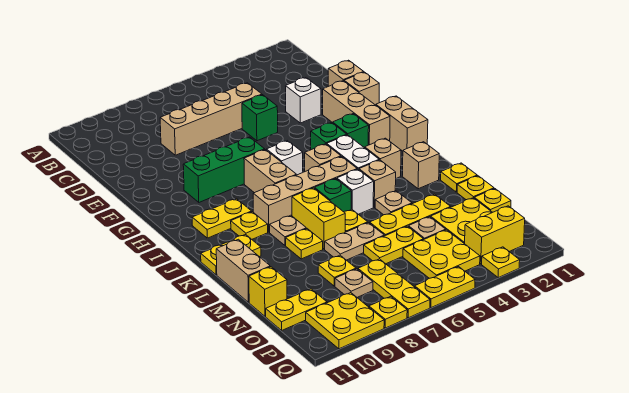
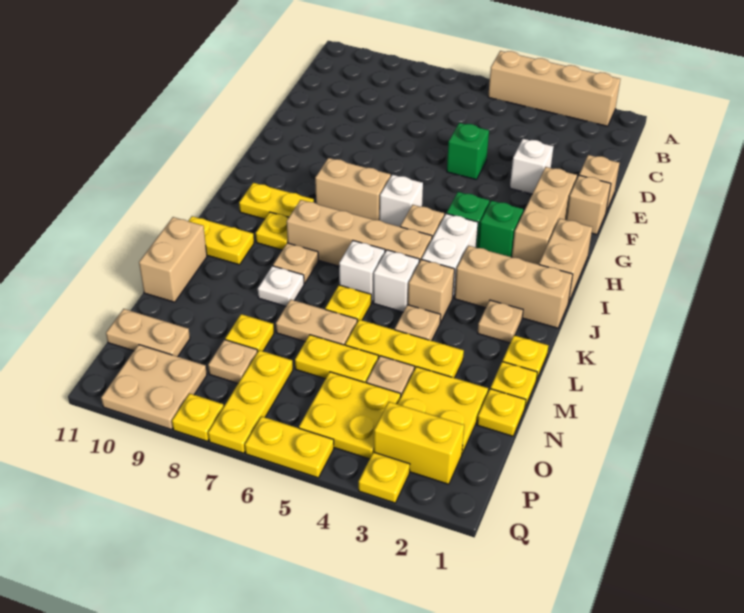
tan 1x4 brick [160,83,262,155] -> tan 1x4 brick moved to [488,51,620,126]
green 1x3 brick [183,137,265,202] -> none
tan 1x2 brick [244,150,296,193] -> tan 1x2 brick turned to [315,158,391,220]
tan 1x1 brick [365,138,401,178] -> tan 1x3 brick [455,246,573,328]
tan 1x1 brick [402,142,439,189] -> tan 1x1 plate [478,300,523,343]
green 1x1 brick [315,179,351,212] -> white 1x1 brick [339,241,385,303]
yellow 1x2 brick [292,188,345,249] -> none
yellow 1x1 plate [286,229,323,259] -> white 1x1 plate [258,266,304,306]
yellow 1x1 brick [249,267,287,316] -> none
yellow 1x2 plate [266,289,327,330] -> tan 1x2 plate [106,309,190,357]
yellow 2x2 plate [306,293,384,349] -> tan 2x2 plate [101,345,207,430]

